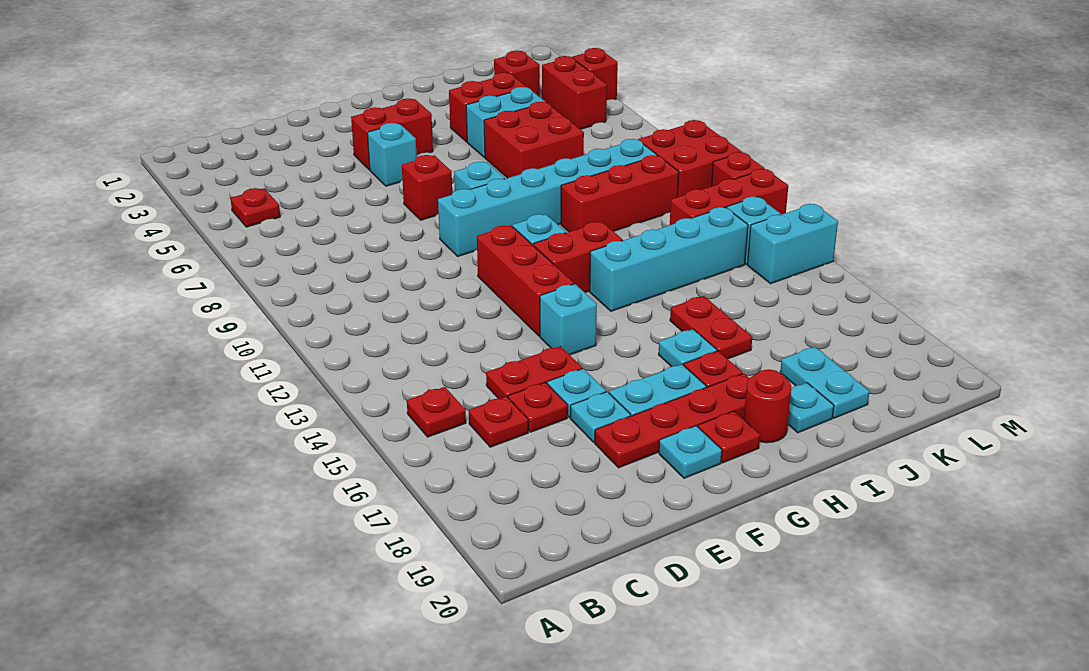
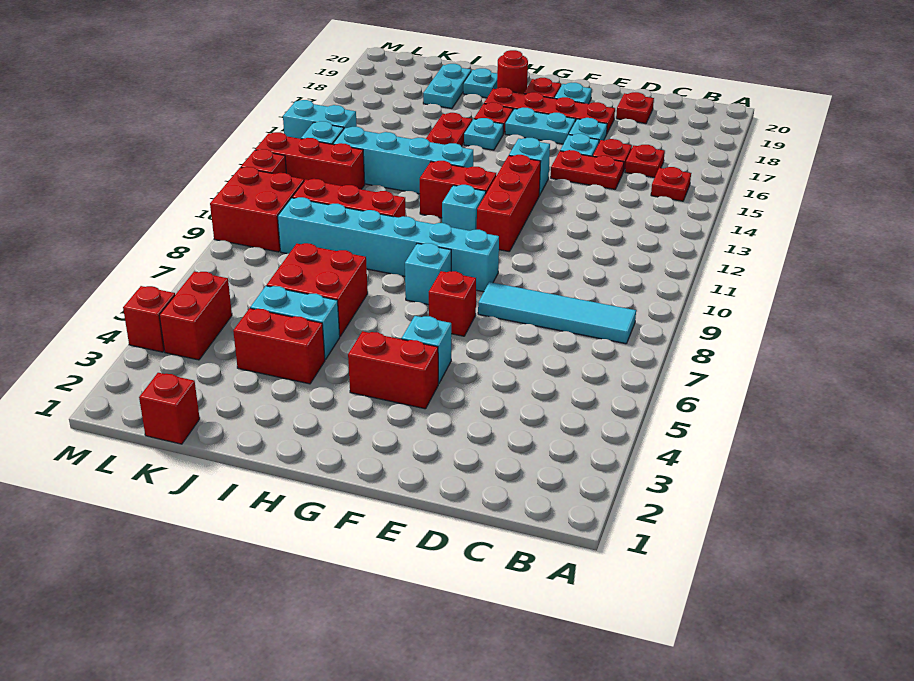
red 1x1 plate [230,188,280,227] -> red 1x1 plate moved to [616,92,654,123]
none -> cyan 1x4 tile [478,282,636,344]
red 1x1 brick [494,50,540,97] -> red 1x1 brick moved to [139,373,200,444]

